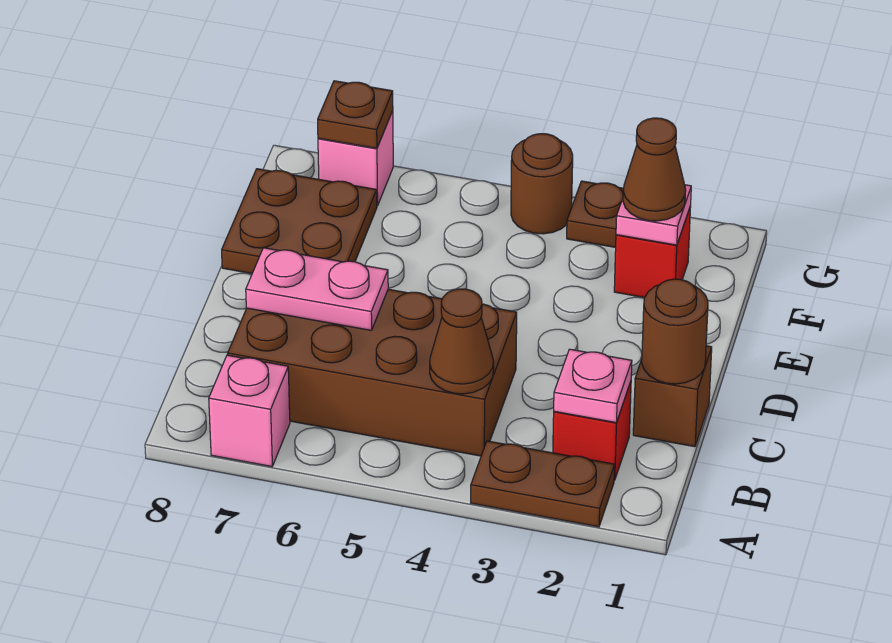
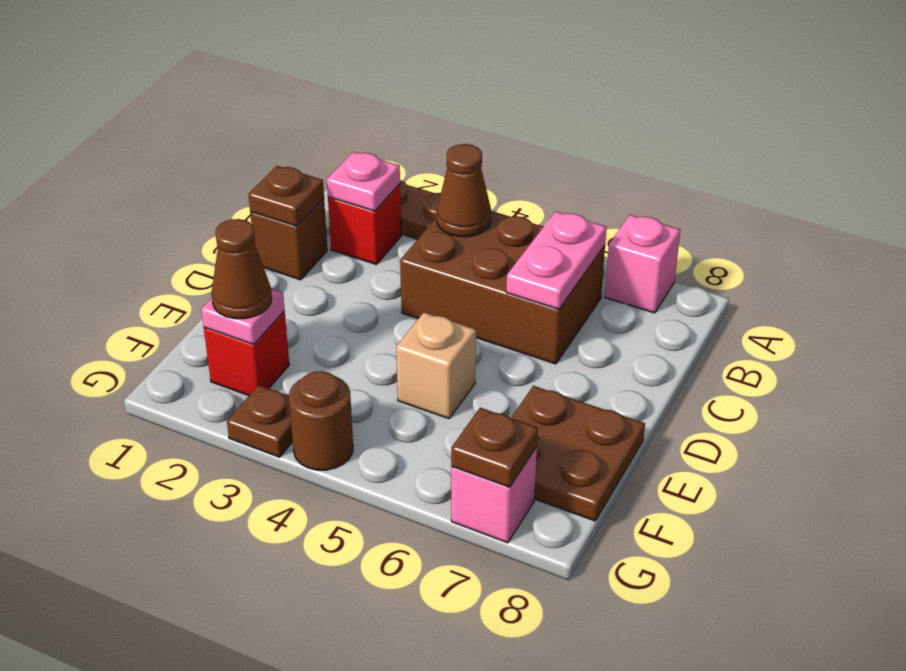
brown 2x4 brick [228,289,517,456] -> brown 2x3 brick [400,211,605,364]
brown 1x1 round brick [642,279,708,384] -> brown 1x1 plate [248,166,324,226]
pink 1x2 plate [246,248,388,330] -> pink 1x2 plate turned to [506,211,606,309]
none -> tan 1x1 brick [396,313,476,419]

